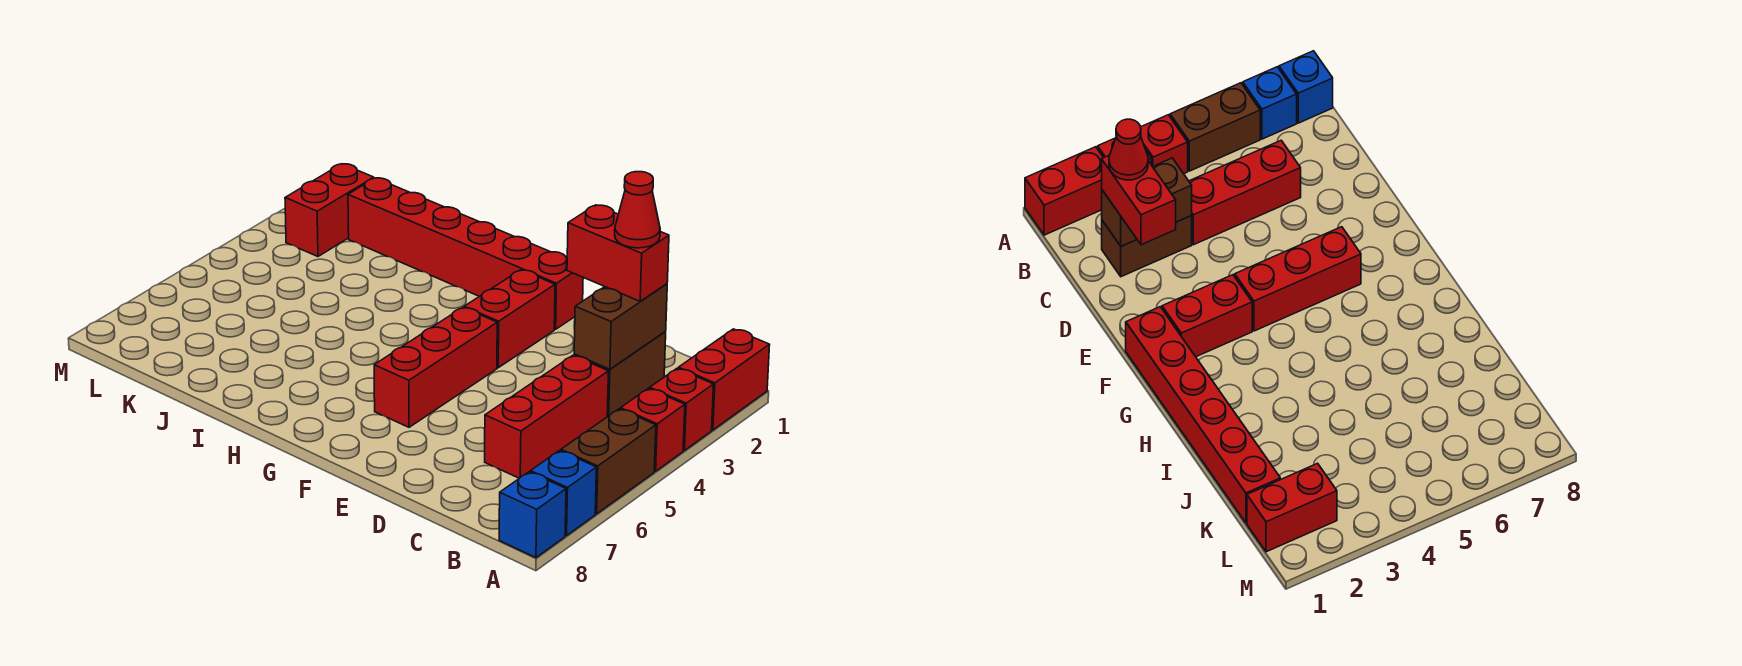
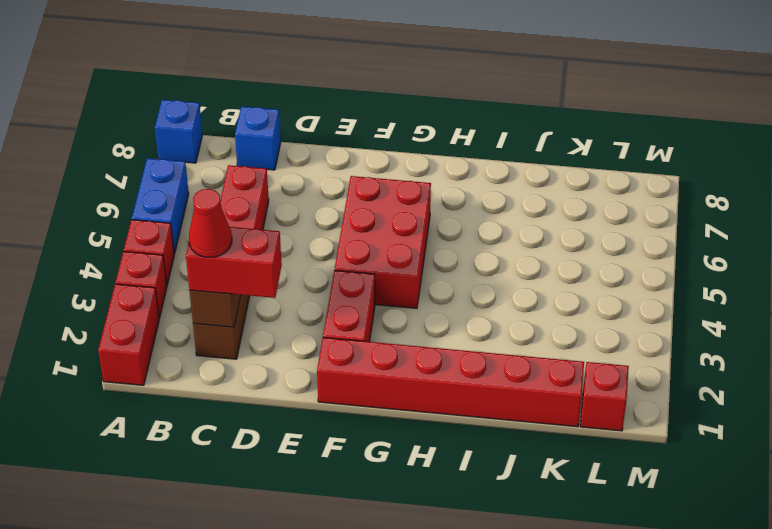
brown 1x2 brick [561,409,656,514] -> blue 1x2 brick [132,158,189,254]
blue 1x1 brick [531,450,596,536] -> blue 1x1 brick moved to [235,106,281,170]
red 1x3 brick [374,307,497,427] -> red 2x3 brick [335,176,431,308]
red 1x2 brick [285,164,374,257] -> red 1x1 brick [580,362,629,431]

